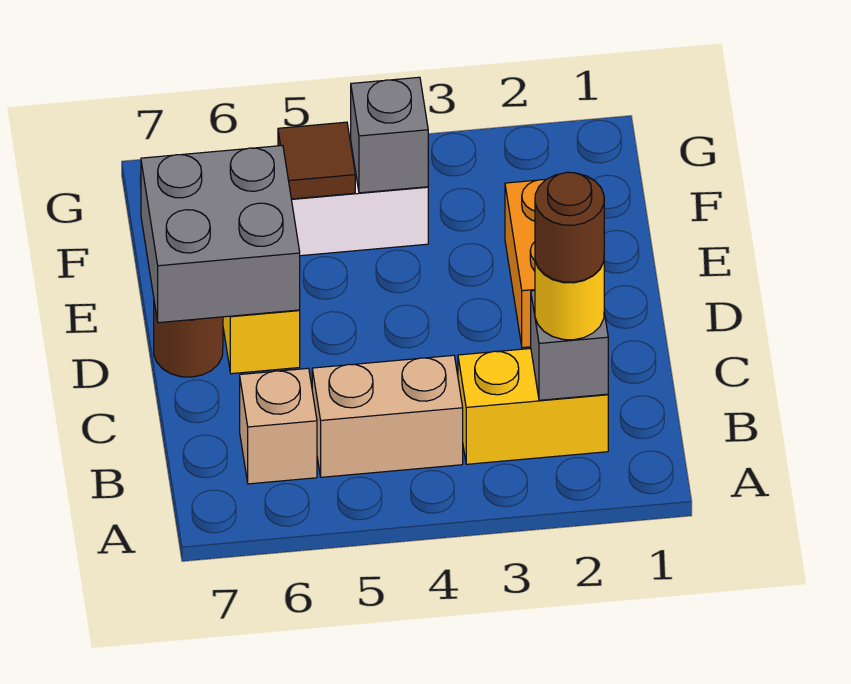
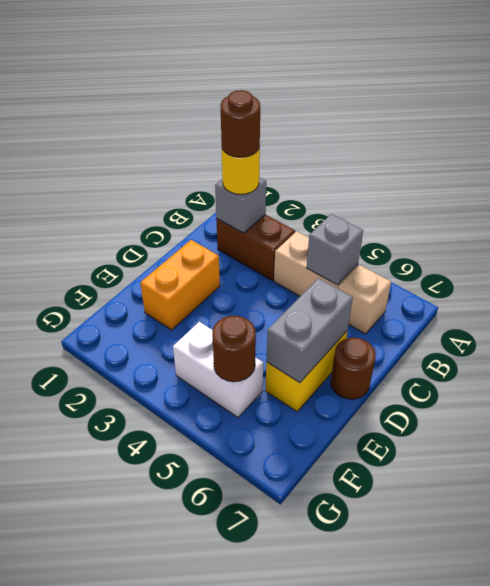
yellow 1x2 brick [458,349,608,464] -> brown 1x2 brick [216,215,295,281]
grey 2x2 brick [141,146,300,323] -> grey 1x2 brick [266,278,353,383]
grey 1x1 brick [351,77,428,193] -> grey 1x1 brick moved to [306,214,363,285]
brown 1x1 tile [278,122,355,199] -> brown 1x1 round brick [212,316,256,382]

